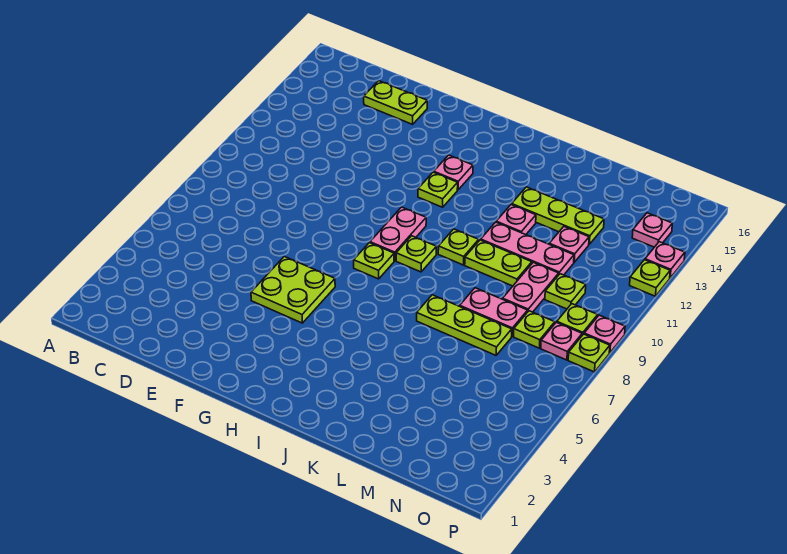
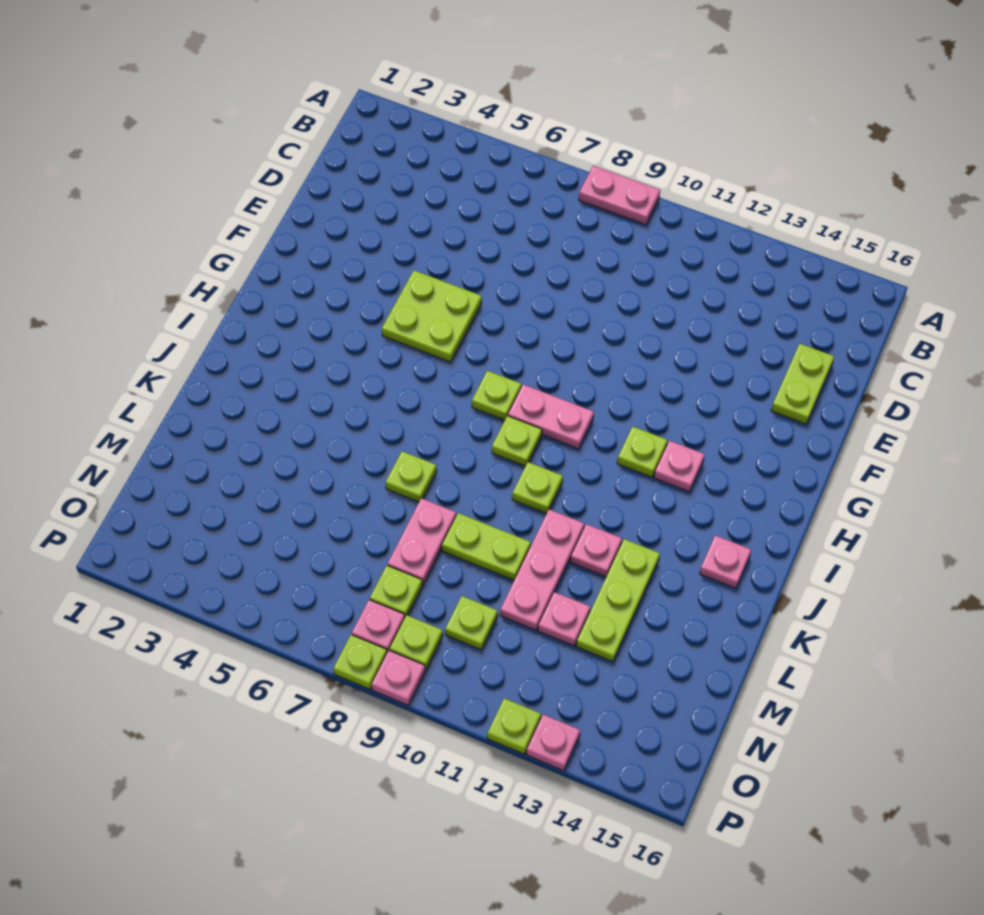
lime 1x3 plate [417,295,512,355] -> lime 1x1 plate [385,451,437,502]
lime 1x2 plate [465,240,532,286] -> lime 1x2 plate turned to [442,513,531,580]
pink 1x2 plate [503,262,559,312] -> pink 1x2 plate moved to [579,166,660,225]
pink 1x1 plate [632,213,672,247] -> pink 1x1 plate moved to [700,535,751,588]

